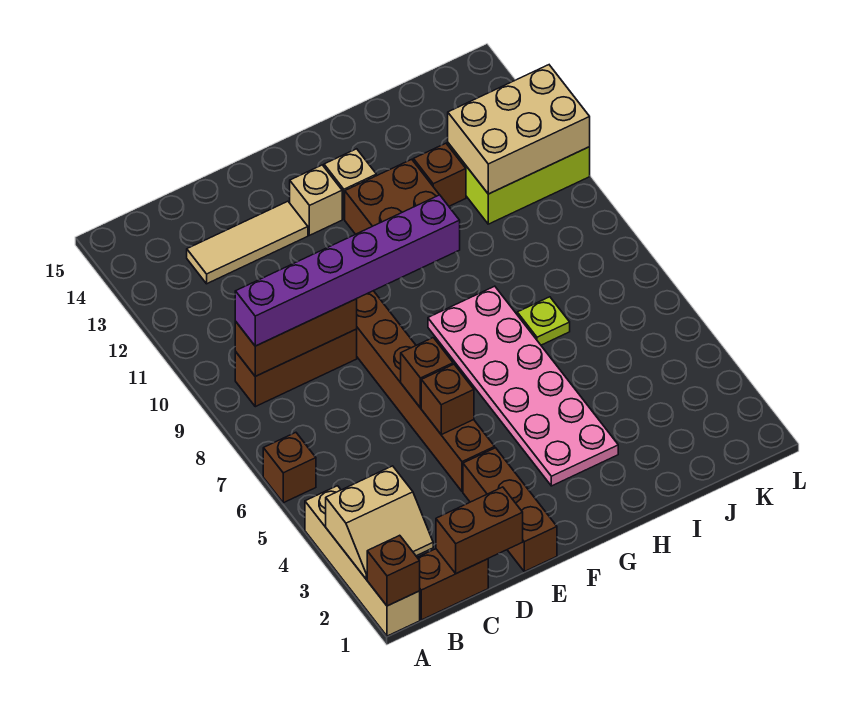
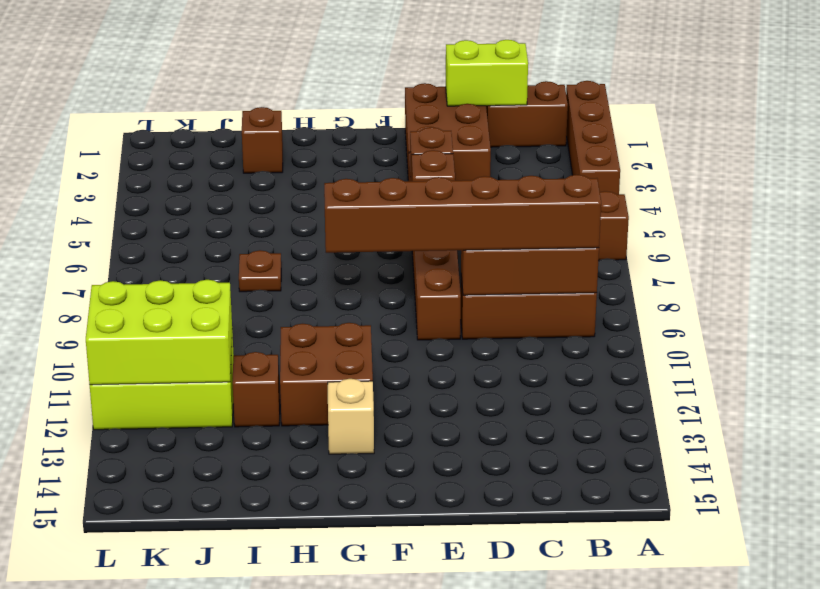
tan 1x4 brick [305,486,420,636] -> brown 1x4 brick [566,81,620,195]
brown 1x1 brick [367,535,420,606] -> brown 1x1 brick moved to [242,107,283,173]
tan 2x2 slope [326,466,433,579] -> none
purple 1x6 brick [235,195,460,346] -> brown 1x6 brick [324,175,601,253]
brown 1x2 brick [436,487,523,574] -> lime 1x2 brick [446,40,528,106]
tan 1x3 tile [187,201,308,284] -> none
brown 1x3 brick [463,448,557,572] -> brown 2x3 brick [405,83,491,181]
tan 1x1 brick [290,165,342,235] -> none
pink 2x6 plate [428,286,618,486] -> none
lime 1x1 plate [517,297,570,345] -> brown 1x1 plate [239,250,281,292]
tan 2x3 brick [448,65,590,194] -> lime 2x3 brick [86,280,232,385]

